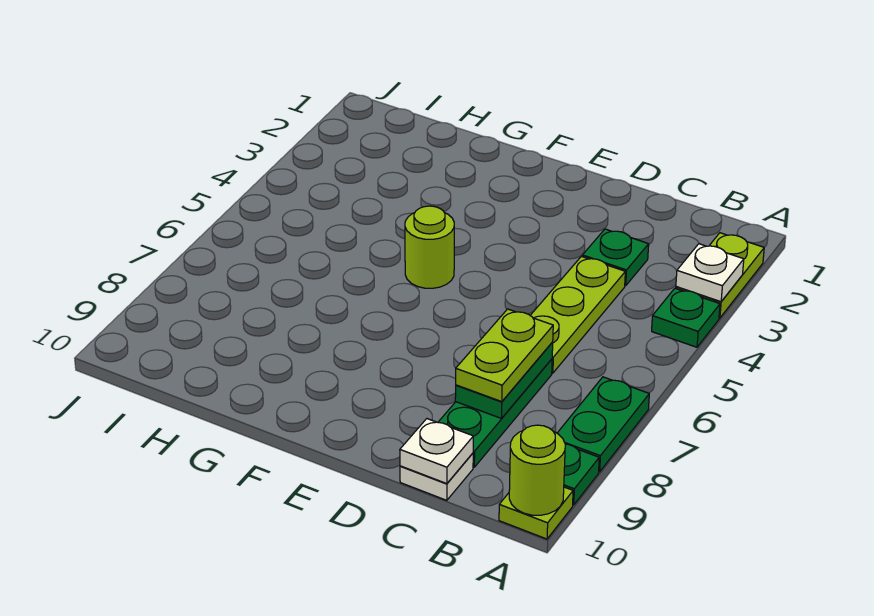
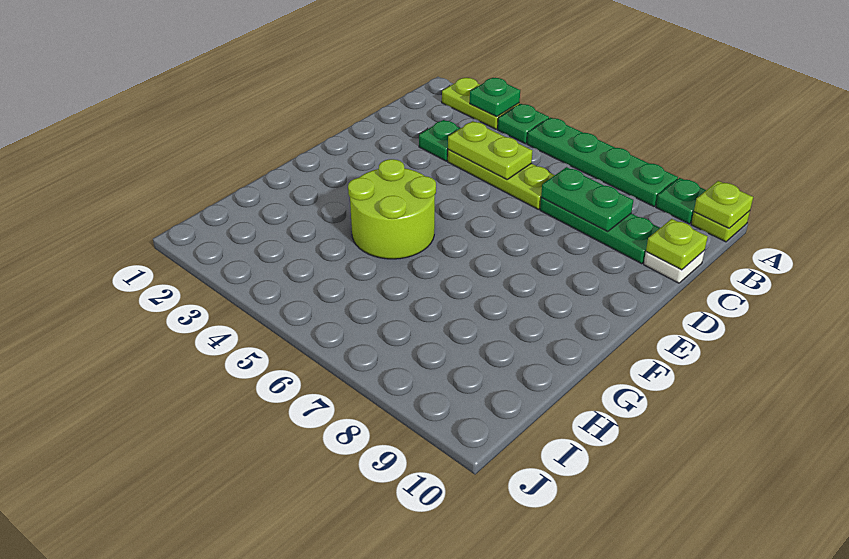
white 1x1 plate [676,244,744,302] -> green 1x1 plate [470,78,520,117]
green 1x2 plate [557,377,649,472] -> green 1x4 plate [527,118,678,206]
lime 1x1 round brick [509,425,565,515] -> lime 1x1 plate [694,181,753,228]
lime 1x2 plate [456,309,553,402] -> lime 1x2 plate moved to [448,121,532,180]
white 1x1 plate [400,419,473,484] -> lime 1x1 plate [646,219,708,270]
lime 1x1 round brick [405,206,454,288] -> lime 2x2 round brick [348,159,436,259]

